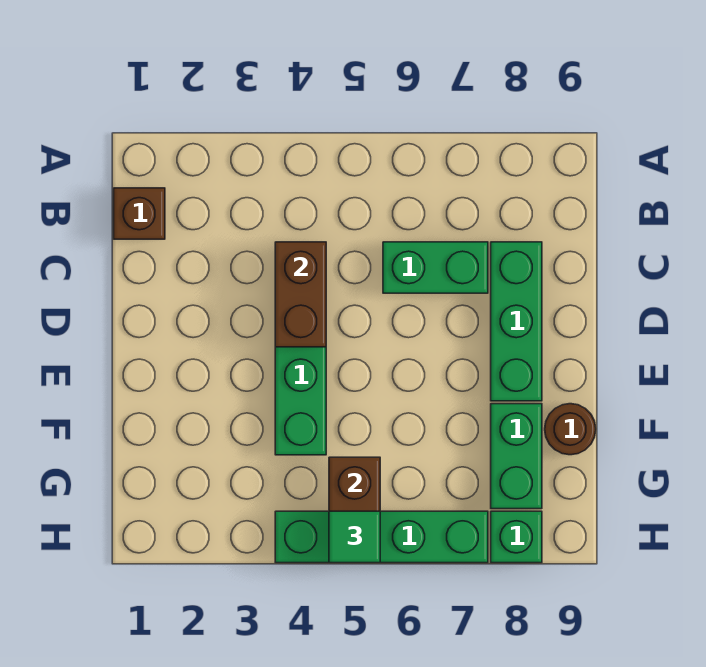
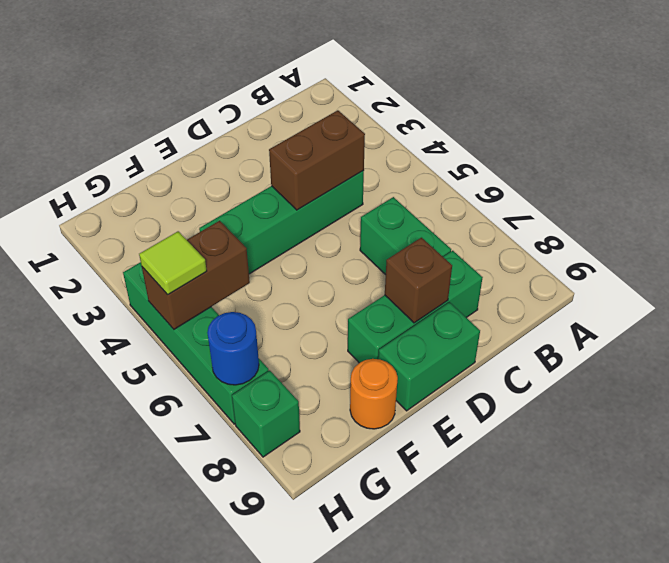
brown 1x1 brick [114,188,165,239] -> brown 1x1 brick moved to [385,238,452,323]
green 1x2 brick [491,404,542,509] -> green 1x2 brick moved to [378,302,480,411]
brown 1x1 round brick [545,404,596,455] -> orange 1x1 round brick [350,359,398,429]
green 1x1 tile [329,511,380,563] -> lime 1x1 tile [139,231,207,295]
none -> blue 1x1 round brick [207,312,259,385]

